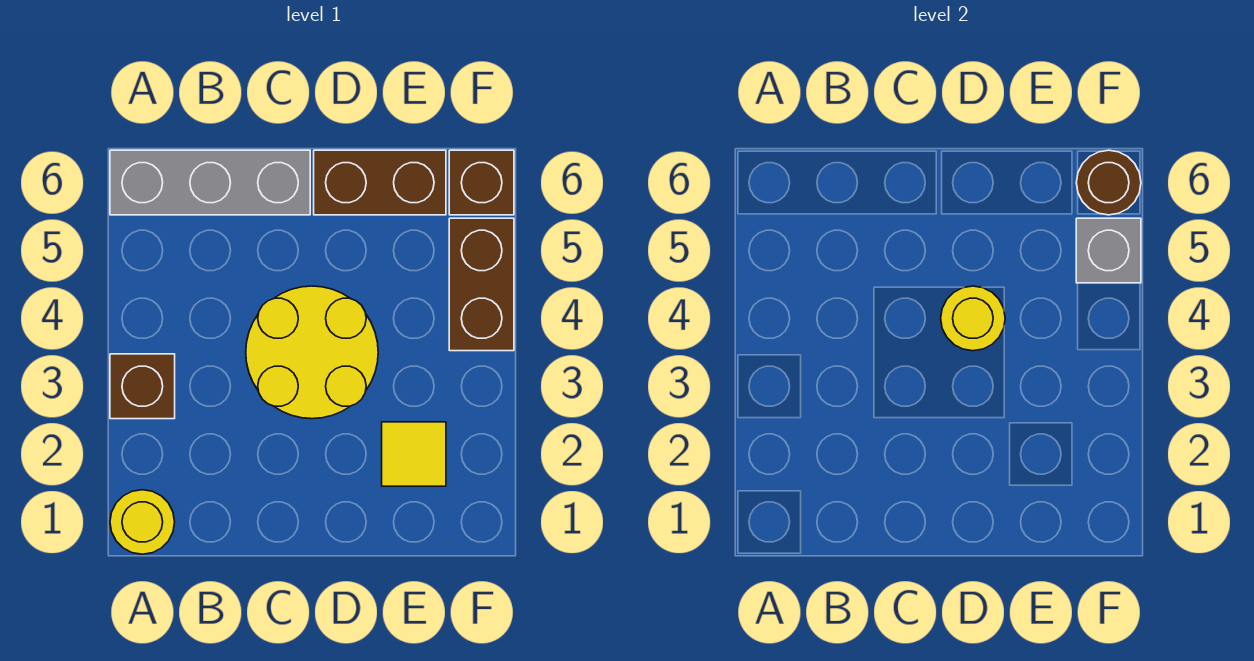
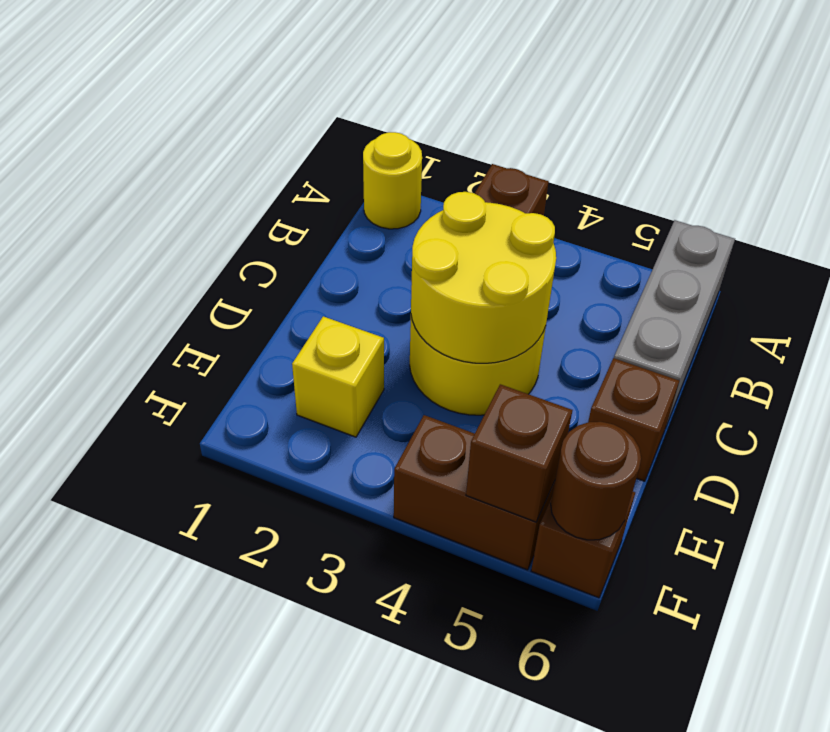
yellow 1x1 round brick [941,286,1005,351] -> yellow 2x2 round brick [411,192,556,363]
brown 1x2 brick [314,150,446,215] -> brown 1x1 brick [588,358,679,481]
yellow 1x1 tile [382,422,446,486] -> yellow 1x1 brick [292,316,384,437]
grey 1x1 brick [1076,218,1141,283] -> brown 1x1 brick [466,384,572,522]

